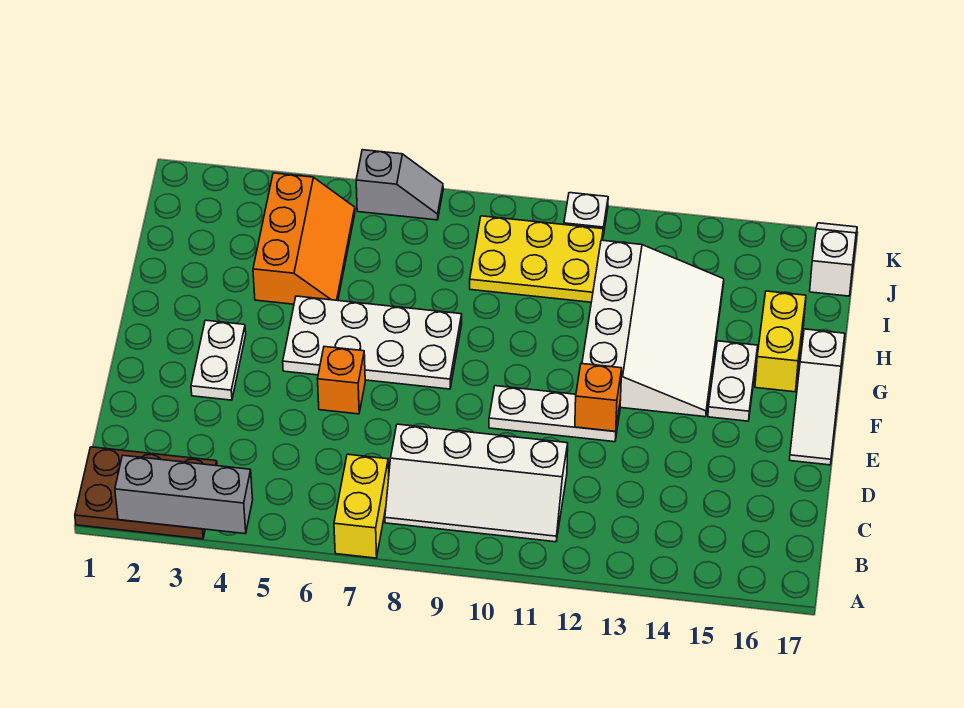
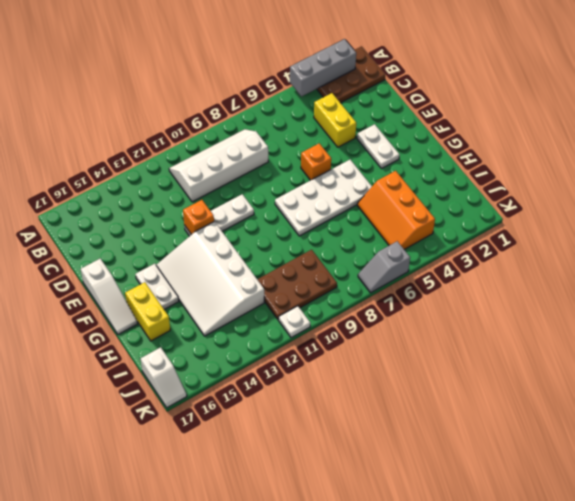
yellow 1x2 brick [334,454,389,558] -> yellow 1x2 brick moved to [314,93,356,147]
white 1x3 slope [790,329,845,465] -> white 1x3 slope turned to [81,258,138,334]
yellow 2x3 plate [470,216,603,302] -> brown 2x3 plate [257,250,337,320]

